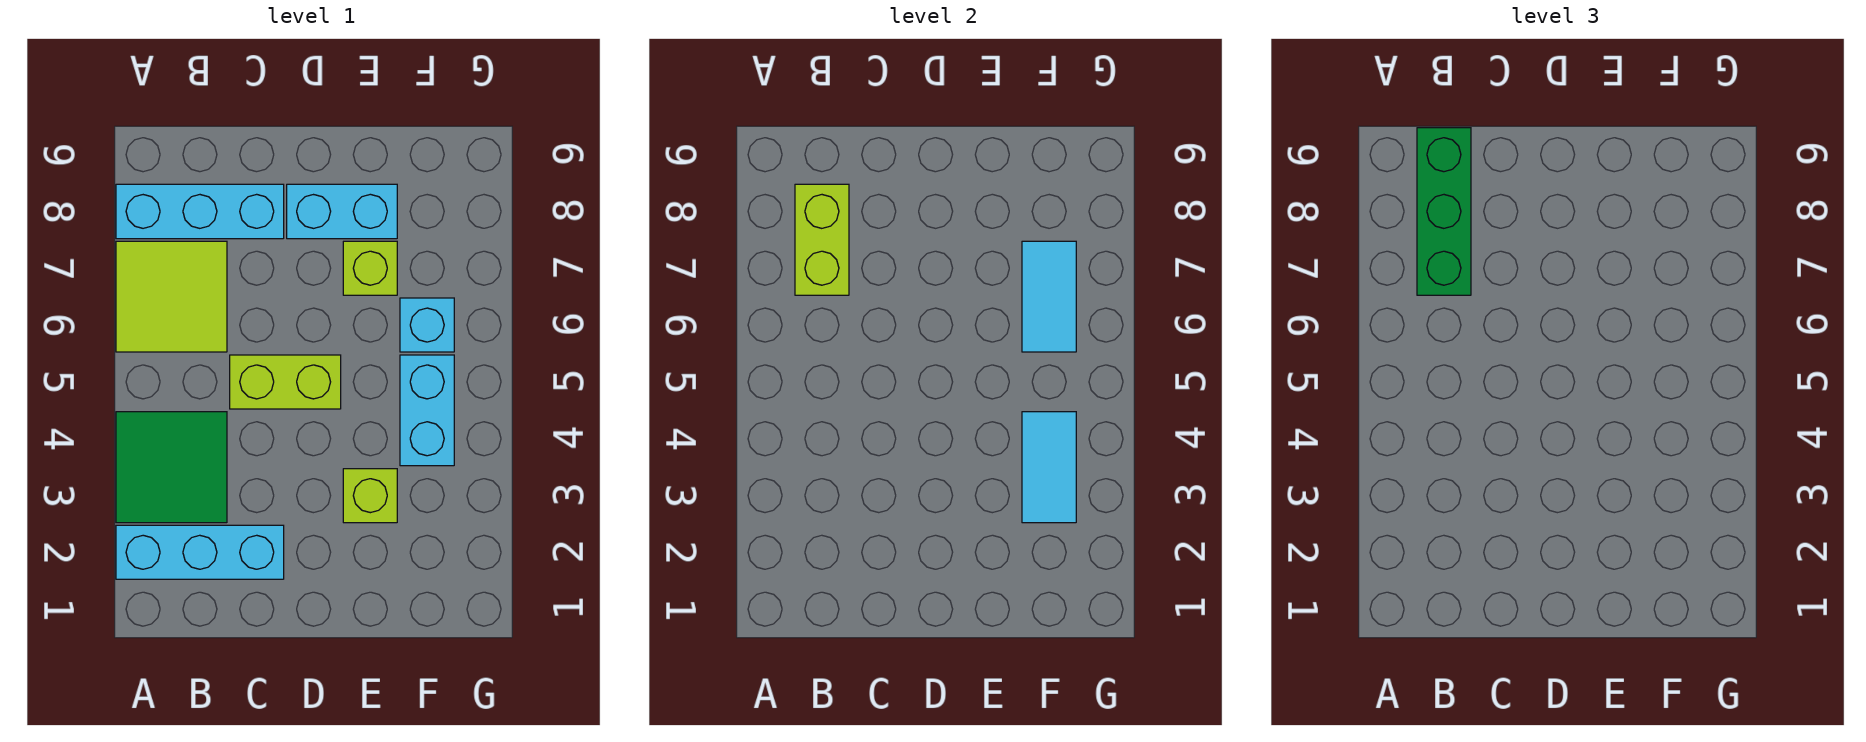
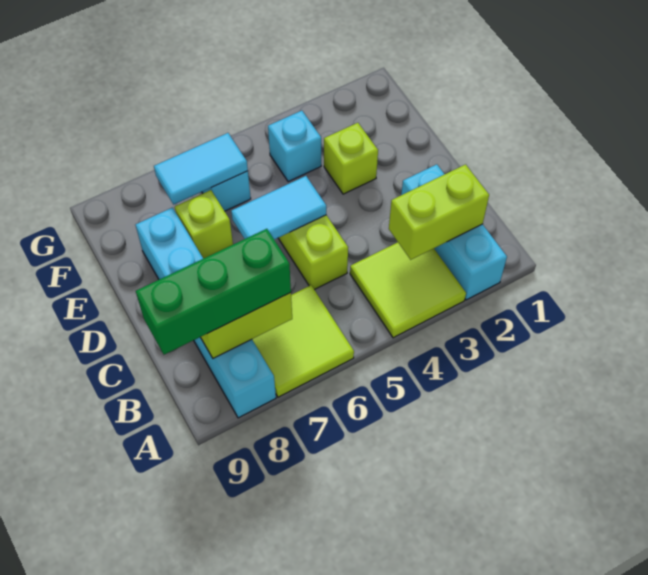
green 2x2 tile [116,412,227,523] -> lime 2x2 tile [350,242,466,338]
none -> lime 1x2 brick [389,164,489,260]
cyan 1x2 tile [1022,412,1076,523] -> cyan 1x2 tile moved to [231,176,326,240]
cyan 1x2 brick [400,355,454,466] -> cyan 1x1 brick [268,111,321,182]

